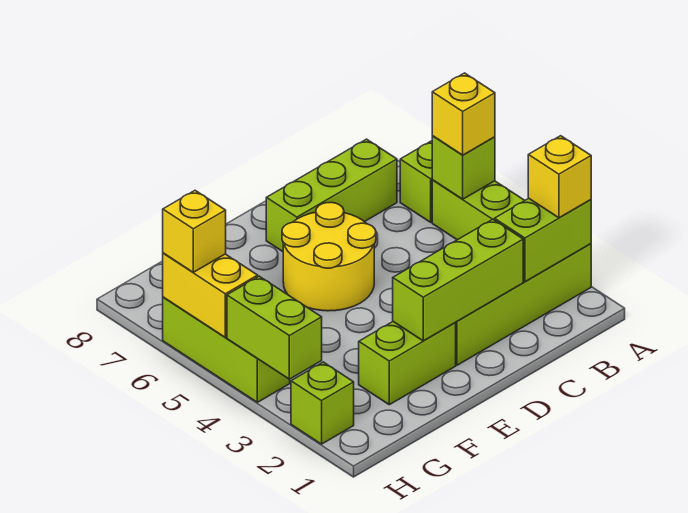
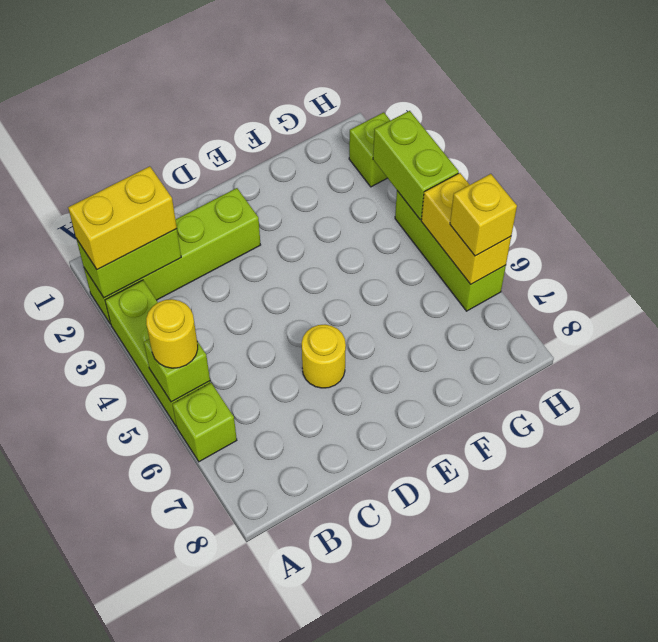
yellow 1x1 brick [528,136,591,218] -> yellow 1x2 brick [68,166,177,270]
yellow 1x1 brick [432,73,495,155] -> yellow 1x1 round brick [146,299,198,368]
lime 1x3 brick [266,139,397,252] -> none
lime 1x3 brick [393,219,523,341] -> none
yellow 2x2 round brick [282,202,376,311] -> yellow 1x1 round brick [302,325,346,388]
lime 1x2 brick [359,322,456,405] -> none

